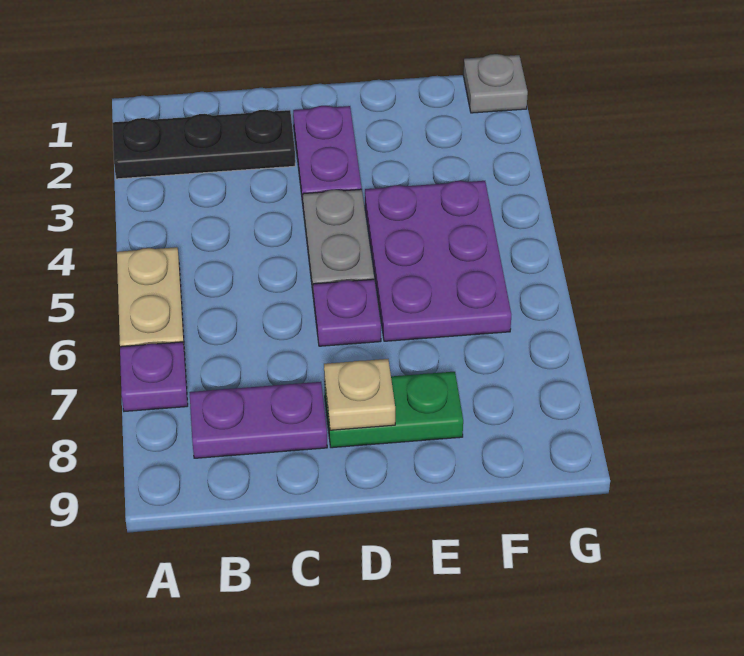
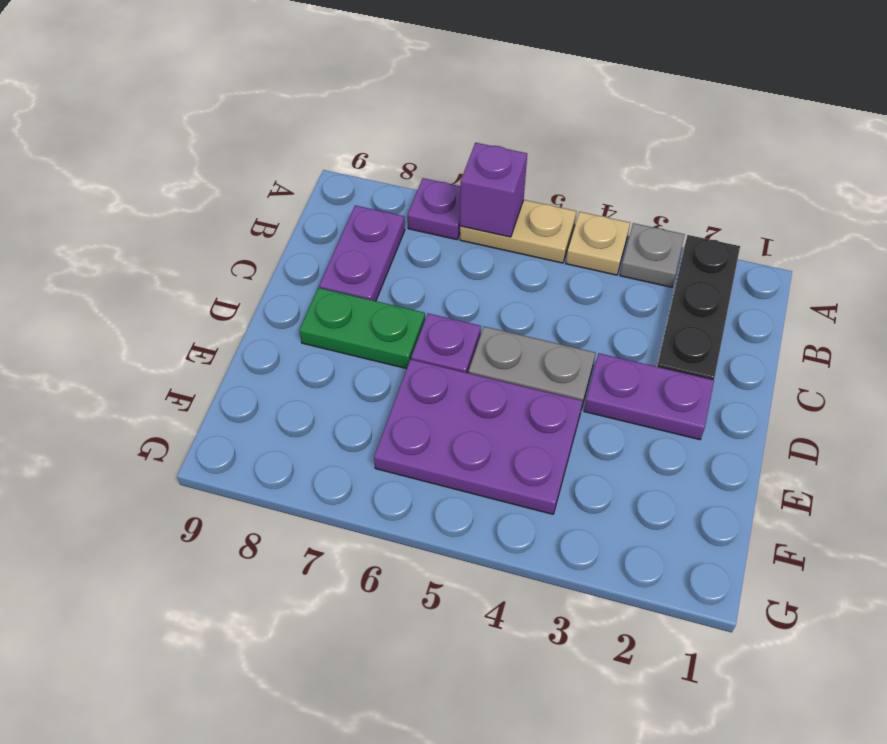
none -> purple 1x1 brick [460,143,527,237]
green 1x2 plate [324,372,463,448] -> green 1x2 plate turned to [299,288,425,369]
tan 1x1 plate [324,359,395,430] -> tan 1x1 plate moved to [566,212,630,275]
grey 1x1 plate [463,54,528,113] -> grey 1x1 plate moved to [620,223,685,287]

